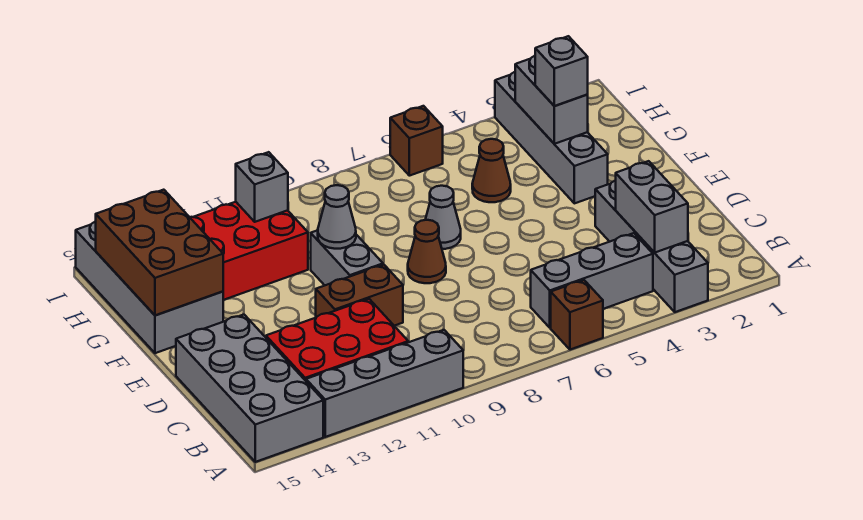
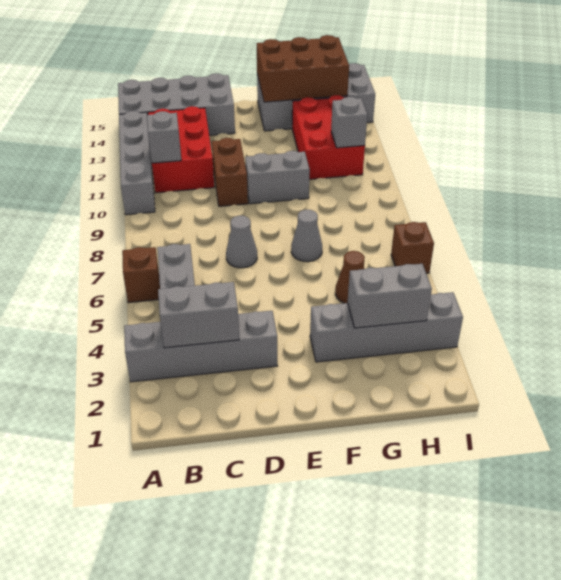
brown 1x1 cone [408,220,446,283] -> none
grey 1x1 cone [318,185,356,249] -> grey 1x1 cone moved to [226,216,257,268]
grey 1x1 brick [535,36,588,106] -> grey 1x1 brick moved to [147,111,181,163]

